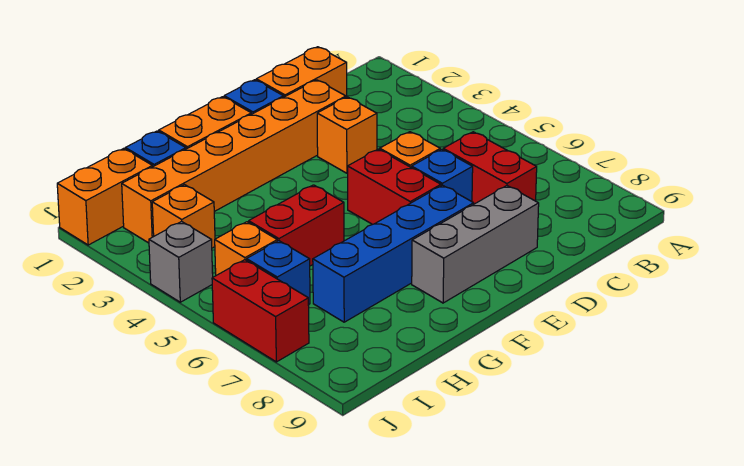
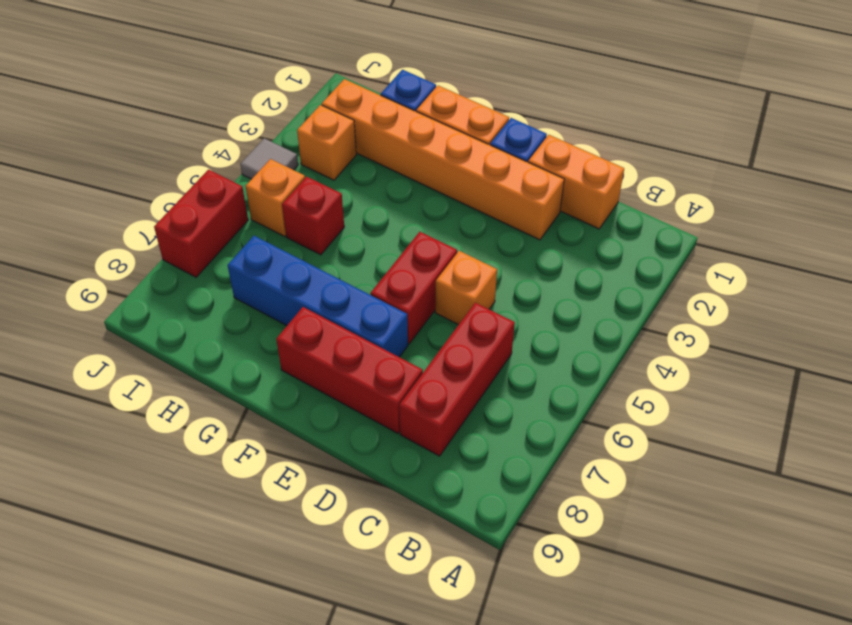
red 1x2 brick [443,132,537,204] -> red 1x3 brick [399,303,515,456]
orange 1x1 brick [317,97,377,173] -> none
blue 1x1 brick [412,149,473,202] -> none
grey 1x3 brick [412,186,539,303] -> red 1x3 brick [276,307,423,433]
red 1x2 brick [249,185,344,266] -> red 1x1 brick [282,177,344,255]
orange 1x2 brick [57,148,153,245] -> none
blue 1x1 brick [247,241,310,305] -> none
grey 1x1 brick [149,221,213,302] -> grey 1x1 tile [240,138,298,179]

